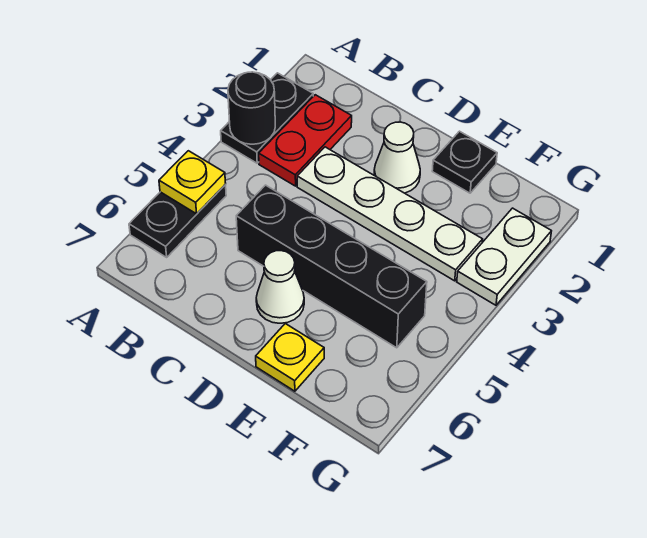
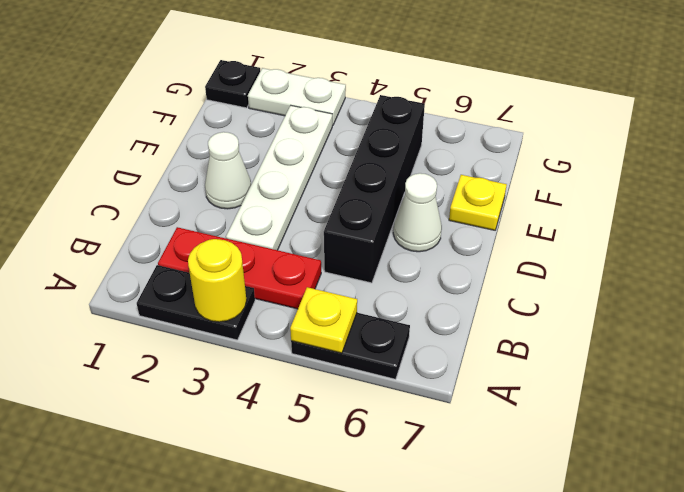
black 1x1 round brick [228,72,275,144] -> yellow 1x1 round brick [188,239,247,322]
red 1x2 plate [259,95,352,186] -> red 1x3 plate [158,227,321,309]
black 1x1 plate [432,131,497,193] -> black 1x1 plate moved to [205,60,260,108]

